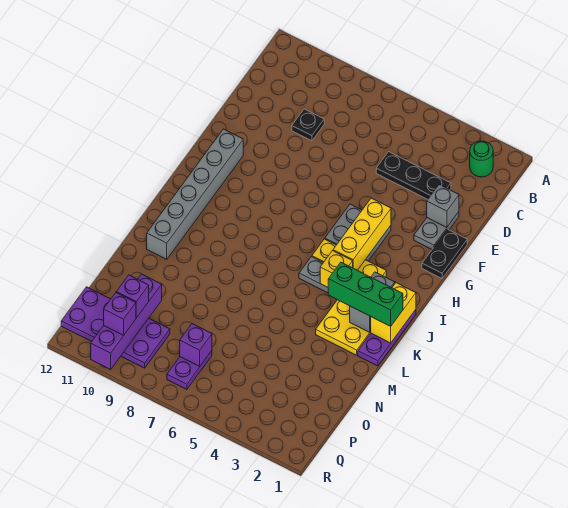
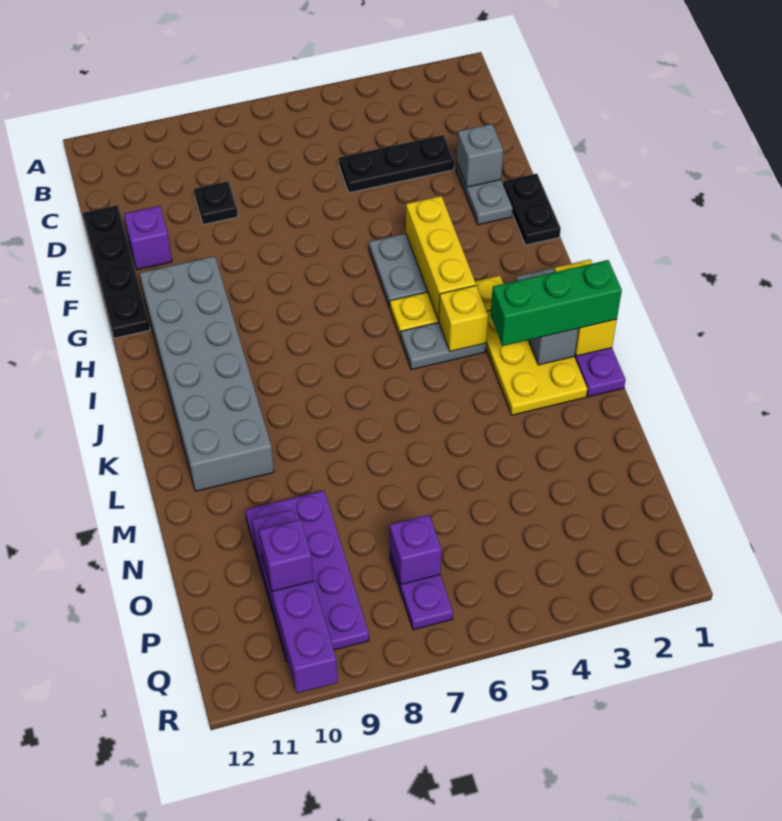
green 1x1 round brick [470,141,493,177] -> none
none -> black 1x4 plate [83,205,150,338]
grey 1x6 brick [147,129,243,259] -> grey 2x6 brick [140,256,274,491]
purple 2x4 plate [61,287,170,368] -> purple 2x4 plate turned to [245,490,369,662]
purple 1x1 brick [104,293,136,336] -> purple 1x1 brick moved to [124,206,172,270]

